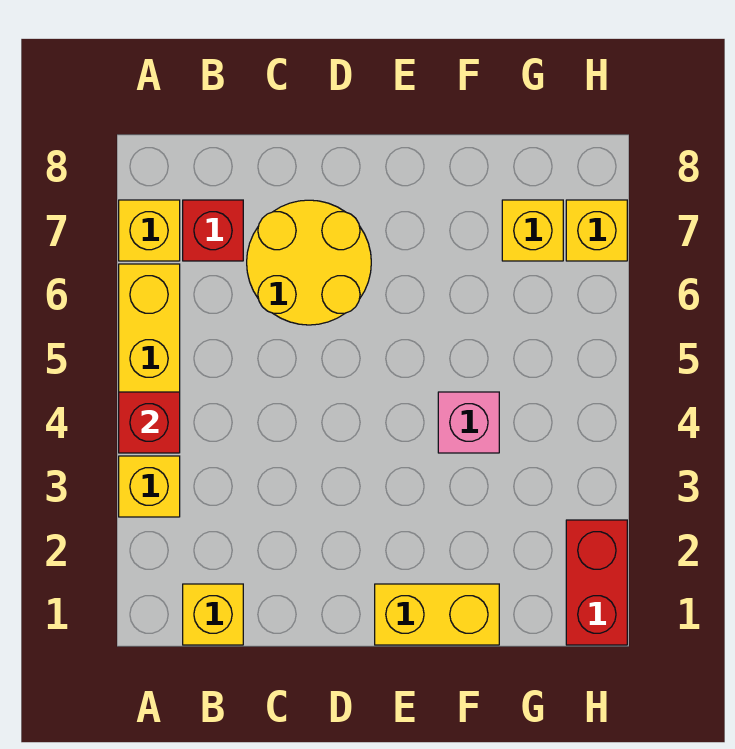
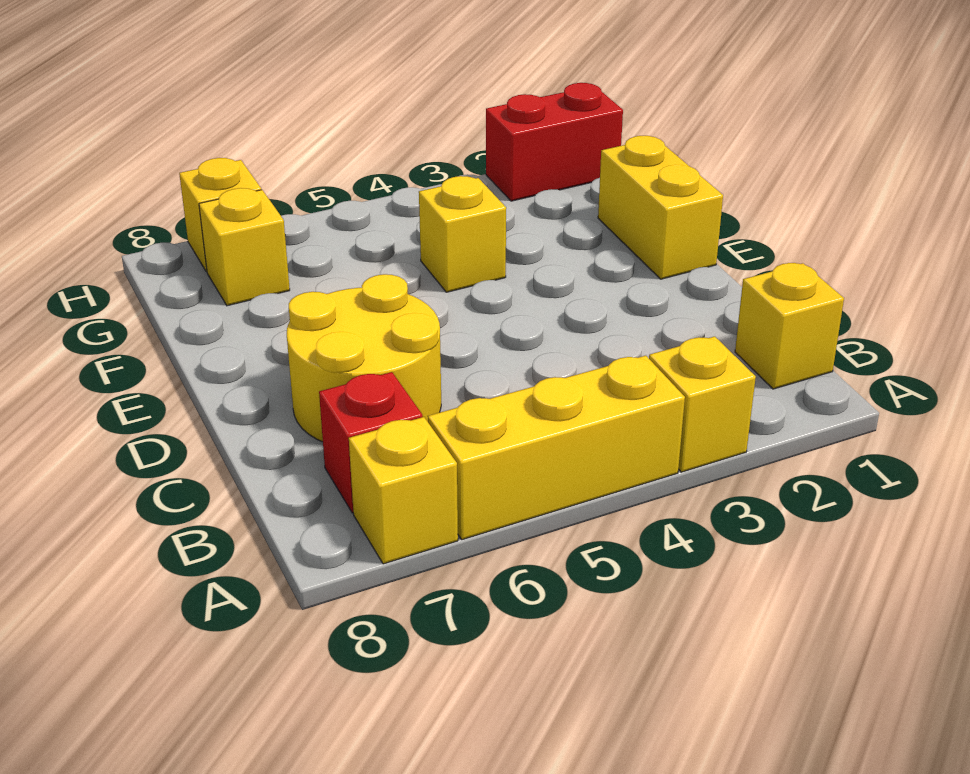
red 1x1 brick [119,392,180,453] -> none
pink 1x1 brick [438,392,499,453] -> yellow 1x1 brick [419,176,506,292]

